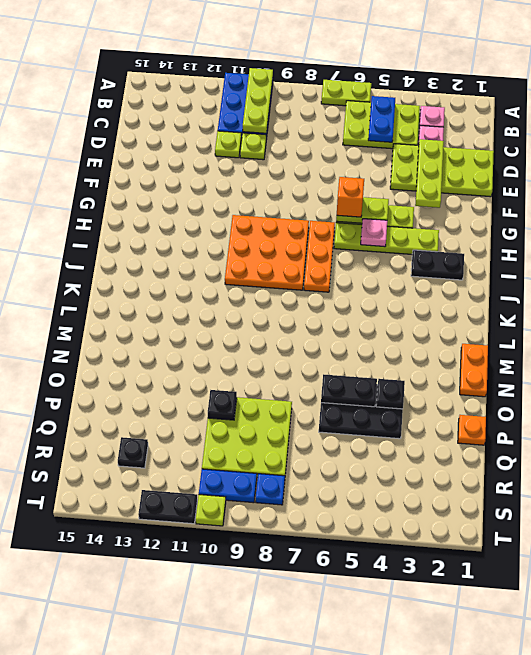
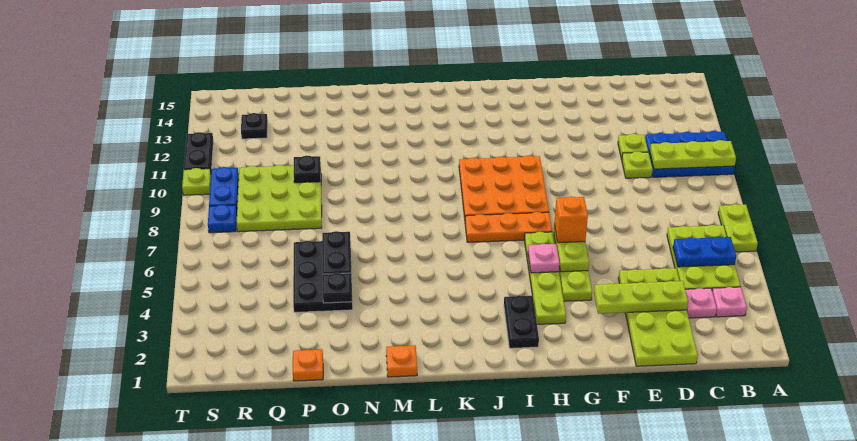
orange 1x2 plate [460,344,488,397] -> orange 1x1 plate [386,345,417,377]

